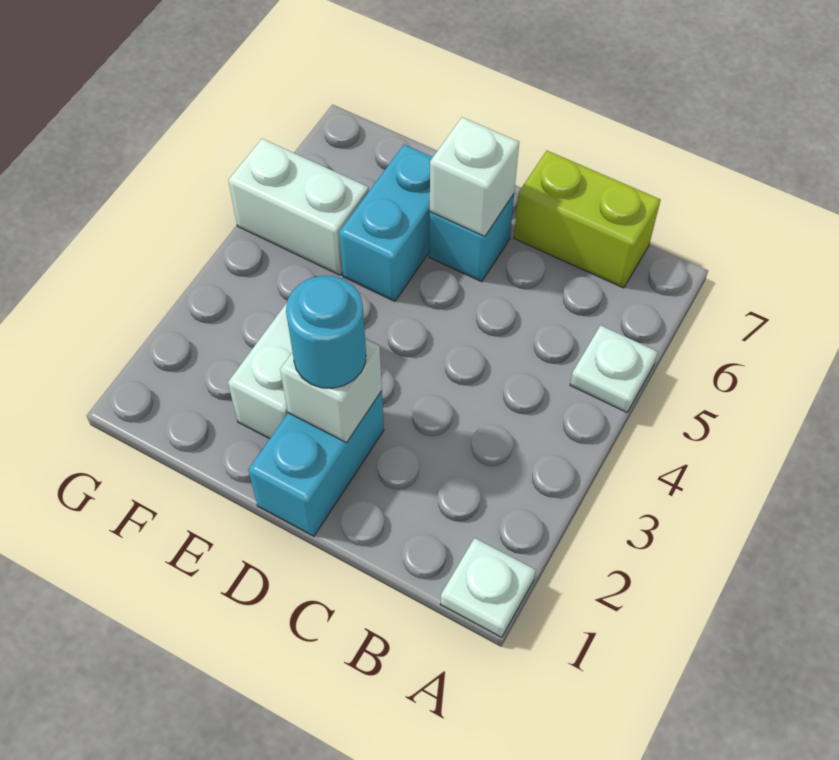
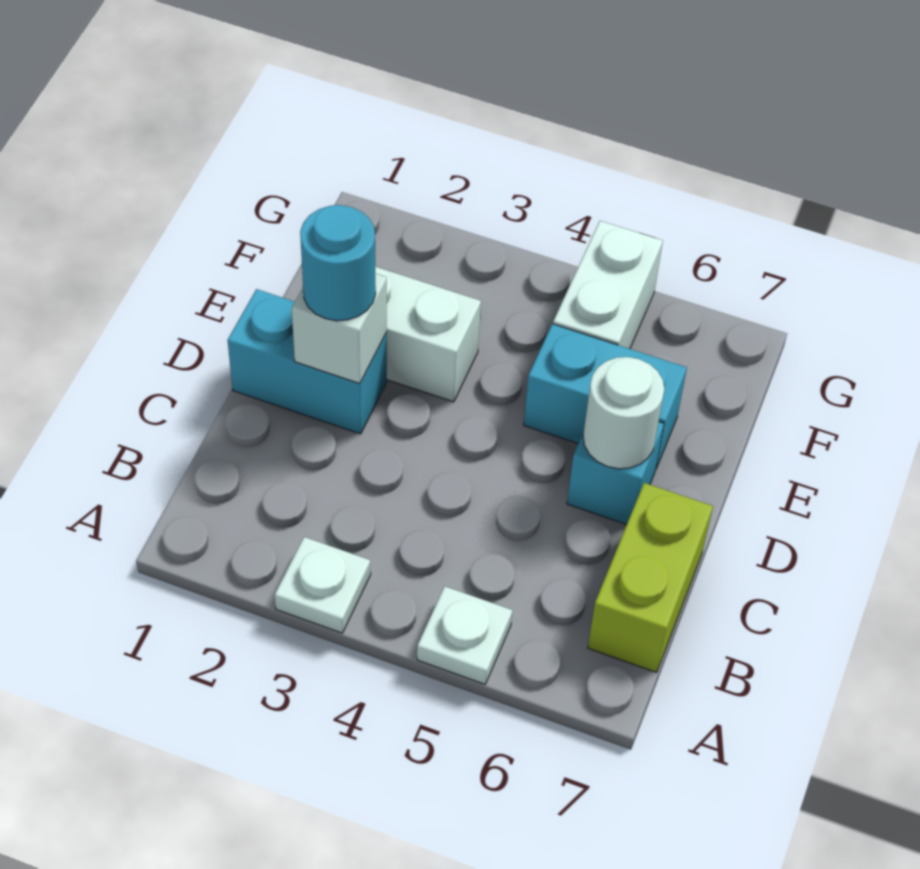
white 1x1 plate [440,538,536,637] -> white 1x1 plate moved to [275,537,371,633]
white 1x1 brick [430,117,519,236] -> white 1x1 round brick [583,357,664,469]

